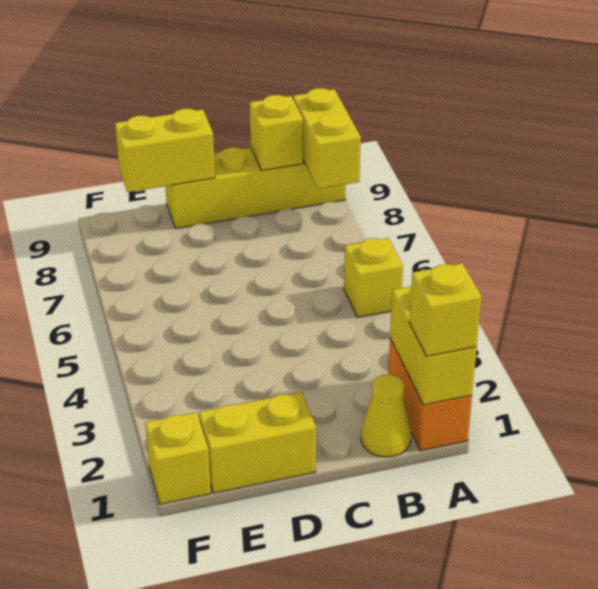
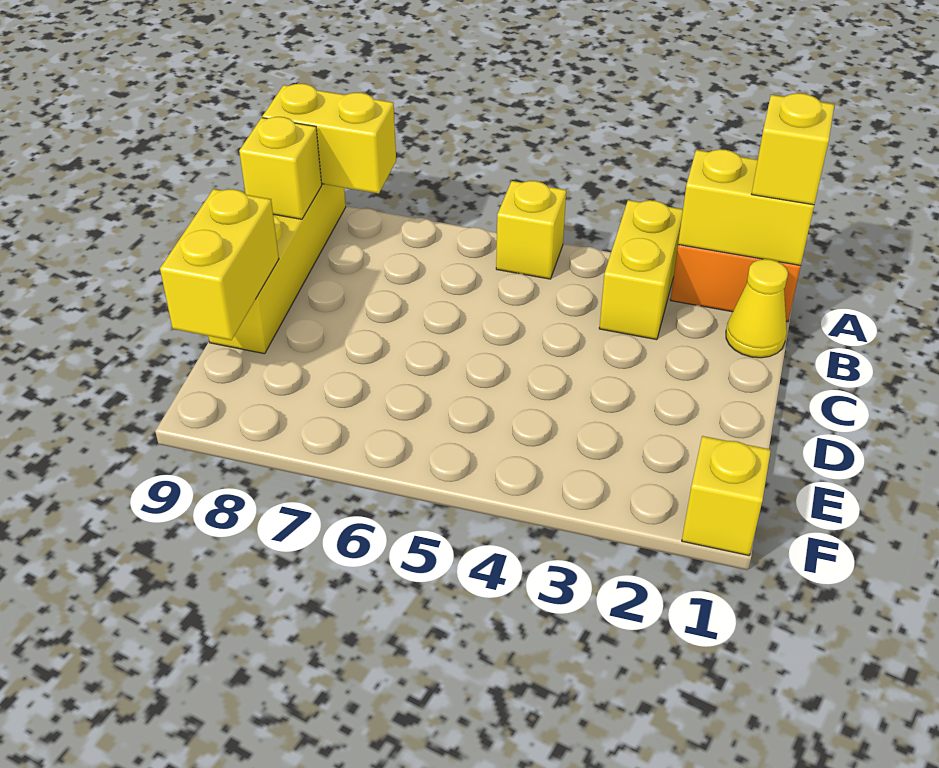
yellow 1x2 brick [199,392,316,493] -> yellow 1x2 brick moved to [599,200,683,340]

